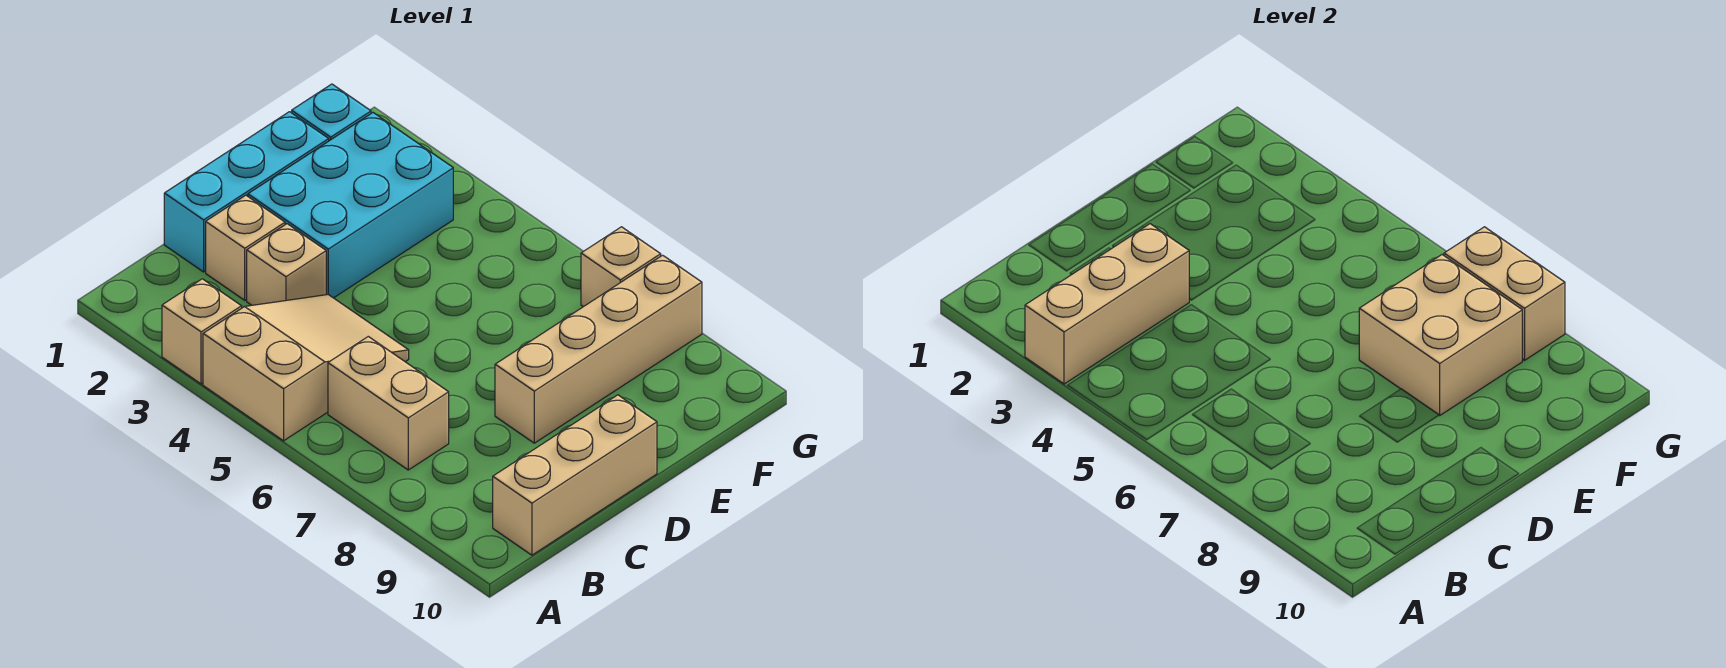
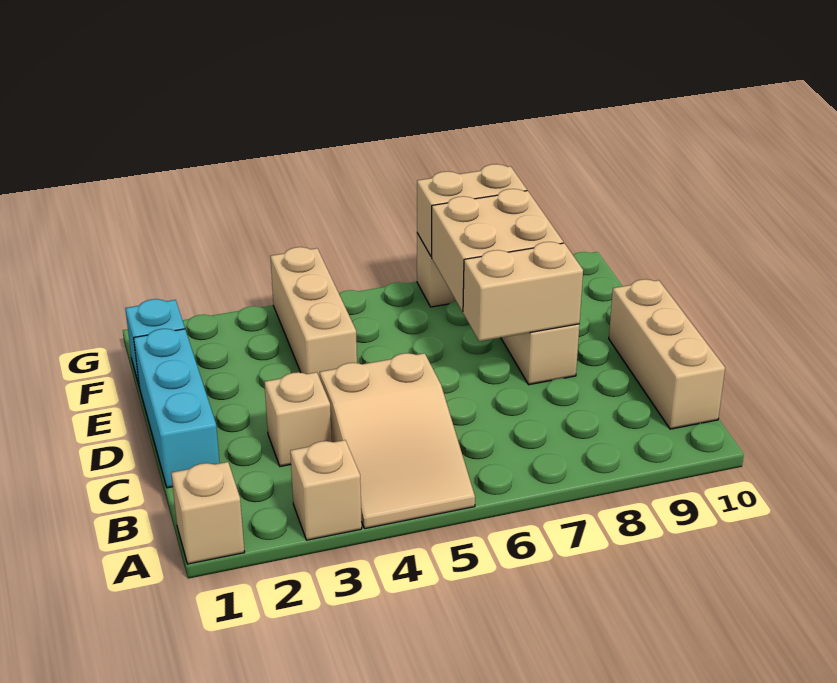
tan 1x3 brick [1025,224,1189,384] -> tan 1x3 brick moved to [270,247,357,378]
tan 2x3 slope [203,295,409,441] -> tan 2x3 slope turned to [320,353,475,529]
tan 1x2 brick [328,337,449,470] -> tan 1x2 brick moved to [463,242,583,341]
tan 1x1 brick [206,195,285,300] -> tan 1x1 brick moved to [171,462,245,564]
cyan 2x3 brick [248,113,453,298] -> none

